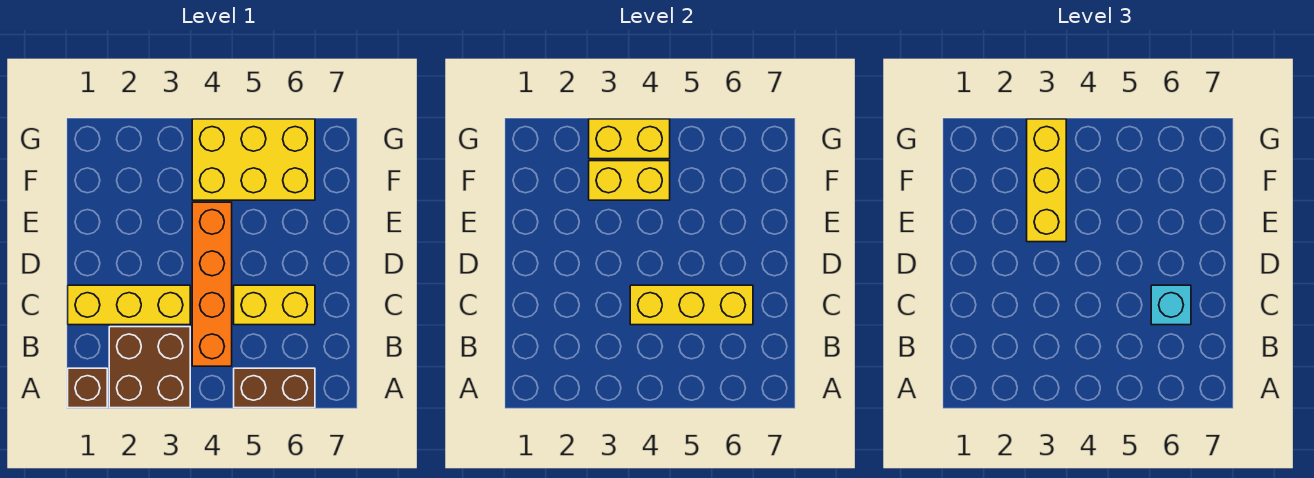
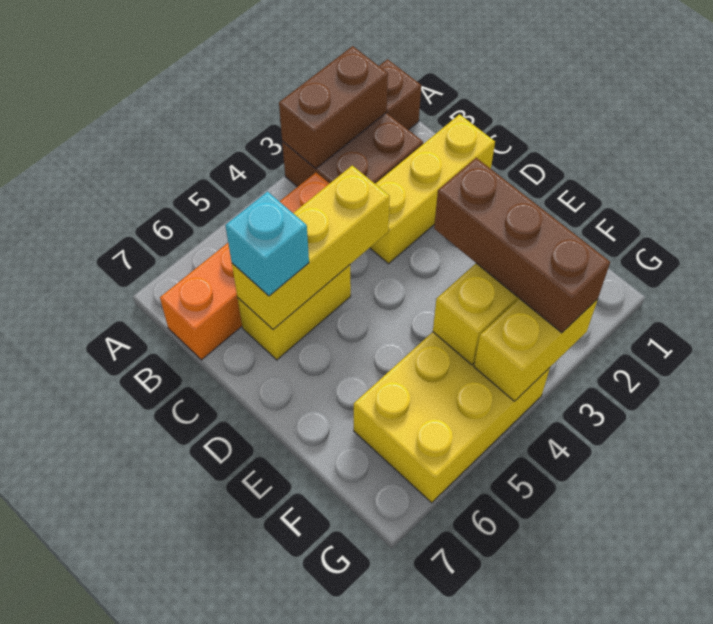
brown 1x2 brick [234,368,315,408] -> brown 1x2 brick moved to [279,46,388,169]
orange 1x4 brick [192,202,232,366] -> orange 1x4 brick turned to [160,173,329,360]
yellow 1x3 brick [1027,119,1066,242] -> brown 1x3 brick [434,158,610,333]

